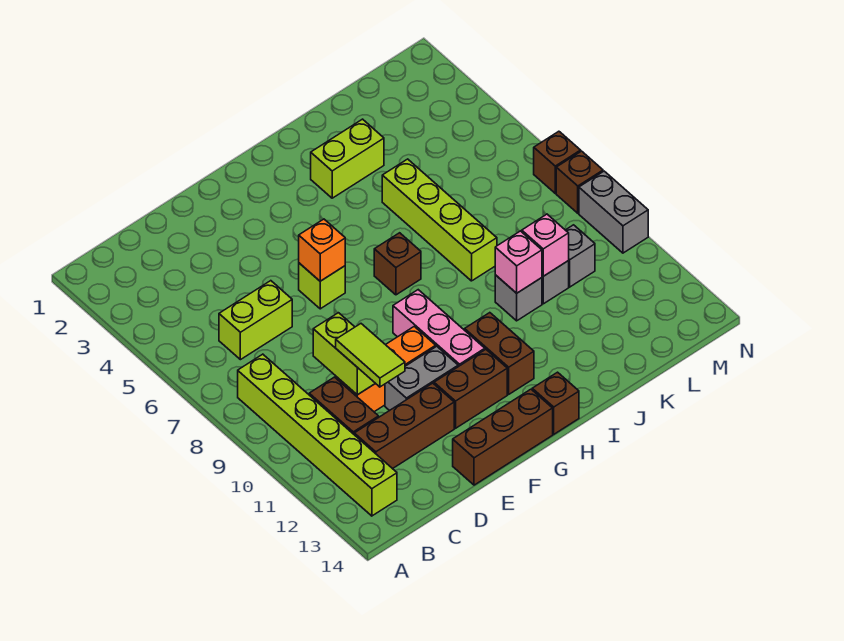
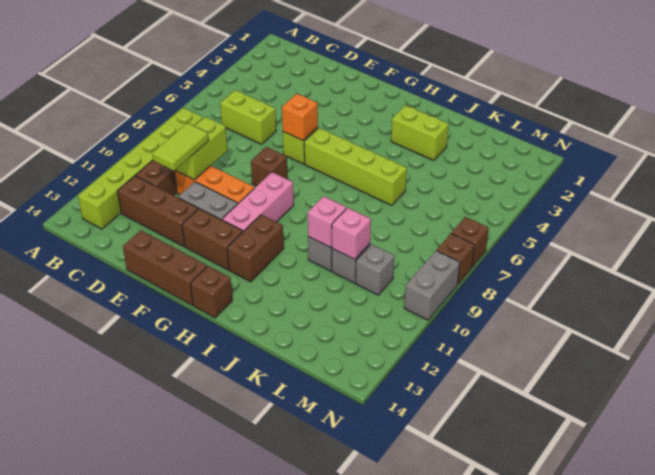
brown 1x1 brick [374,233,421,295] -> brown 1x1 brick moved to [251,147,288,186]
lime 1x4 brick [382,159,497,281] -> lime 1x4 brick turned to [304,128,407,206]

